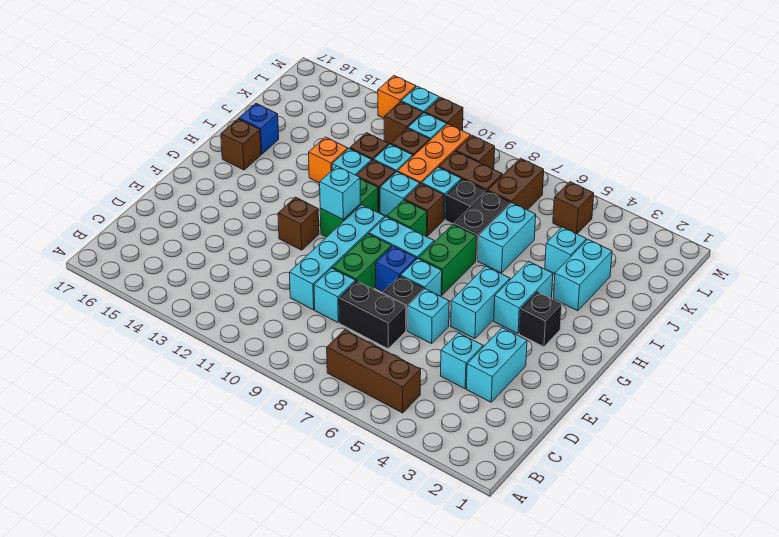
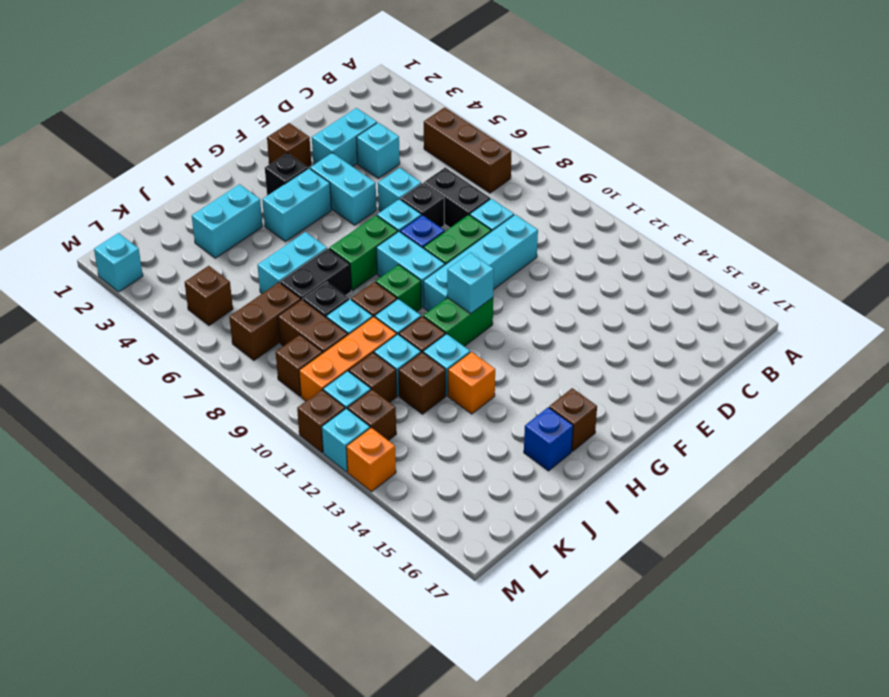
cyan 1x2 brick [451,266,510,339] -> cyan 1x2 brick turned to [310,153,377,225]
brown 1x1 brick [278,197,319,250] -> brown 1x1 brick moved to [267,123,311,167]
cyan 1x1 brick [545,227,586,274] -> cyan 1x1 brick moved to [94,233,143,292]

